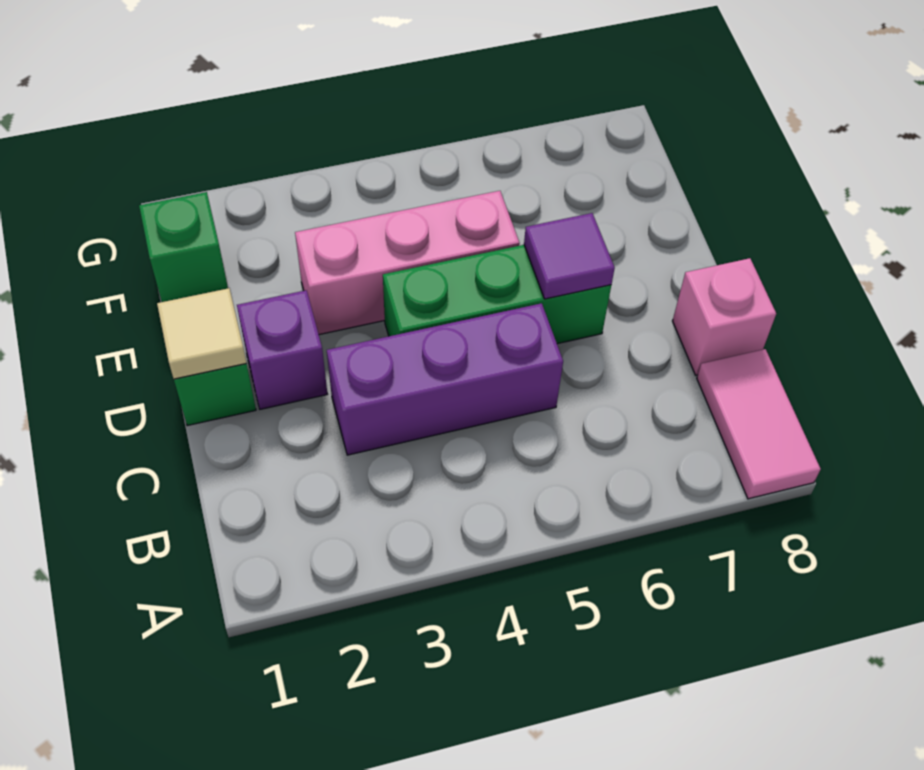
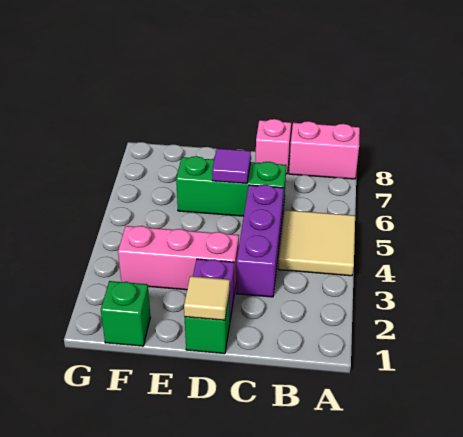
none -> tan 2x2 tile [278,210,355,276]
pink 1x2 tile [697,349,821,499] -> pink 1x2 brick [289,121,360,179]
green 1x3 brick [383,245,611,344] -> green 1x3 brick turned to [176,156,286,217]
pink 1x3 brick [295,191,520,335] -> pink 1x3 brick turned to [118,226,239,293]

